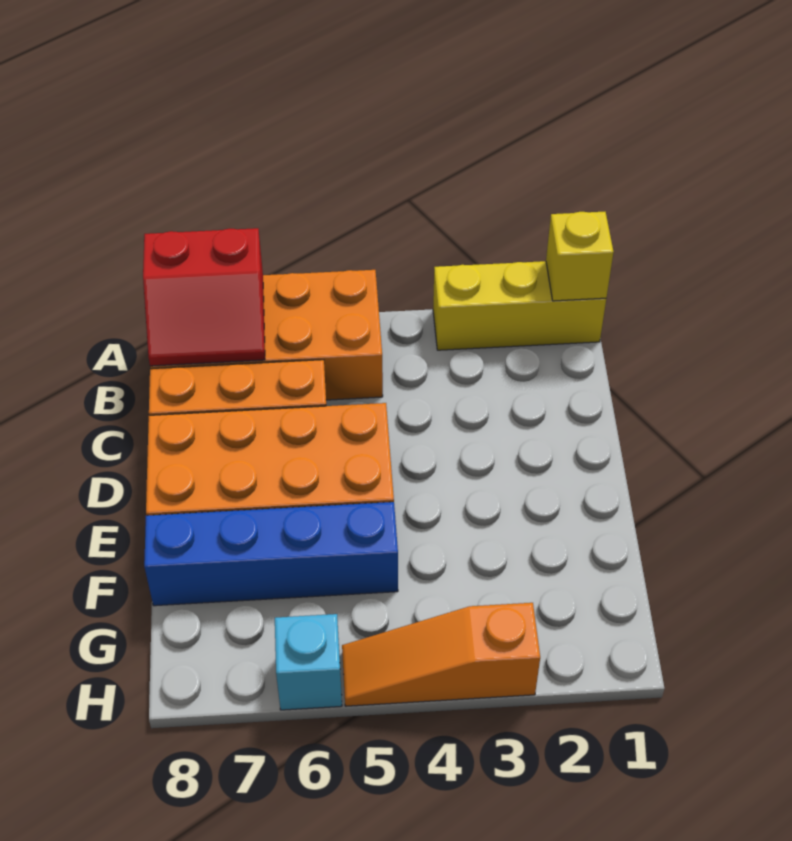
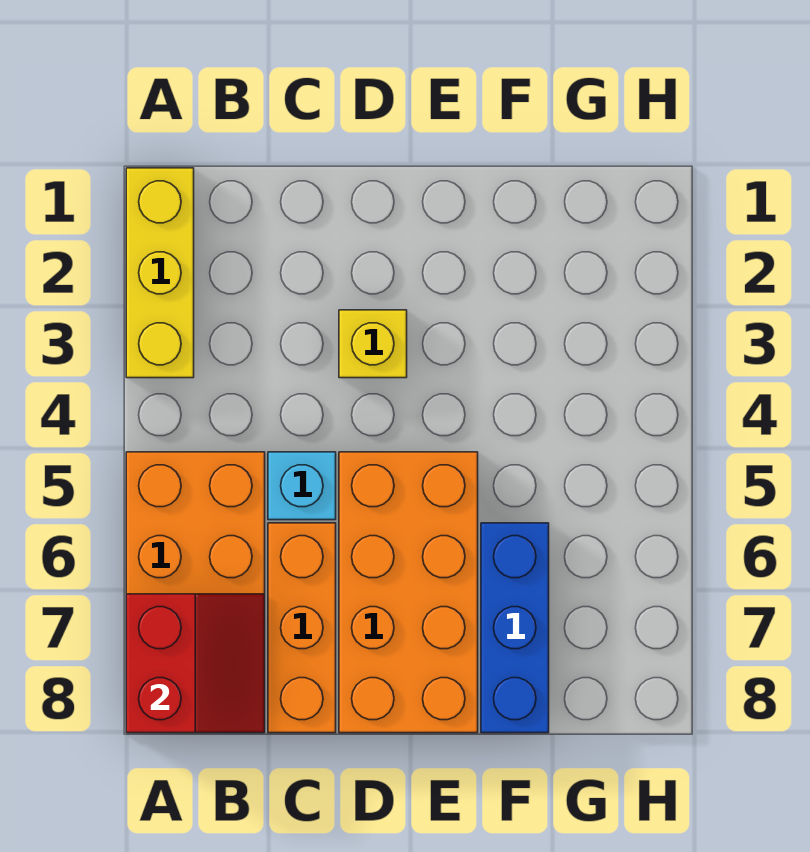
yellow 1x1 brick [546,212,614,301] -> yellow 1x1 brick moved to [339,310,407,378]
blue 1x4 brick [144,502,398,606] -> blue 1x3 brick [481,523,549,733]
orange 1x3 slope [342,603,540,706] -> none
cyan 1x1 brick [275,614,342,710] -> cyan 1x1 brick moved to [268,452,336,520]

